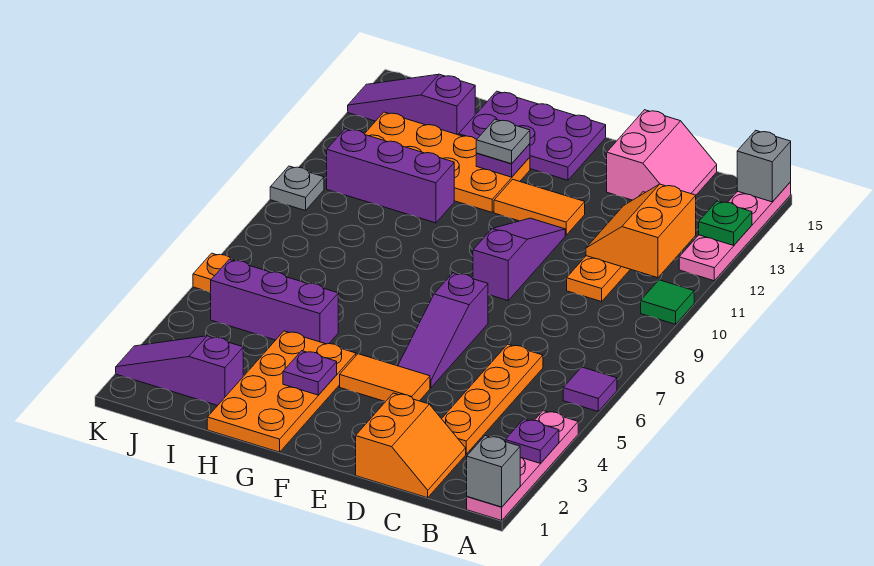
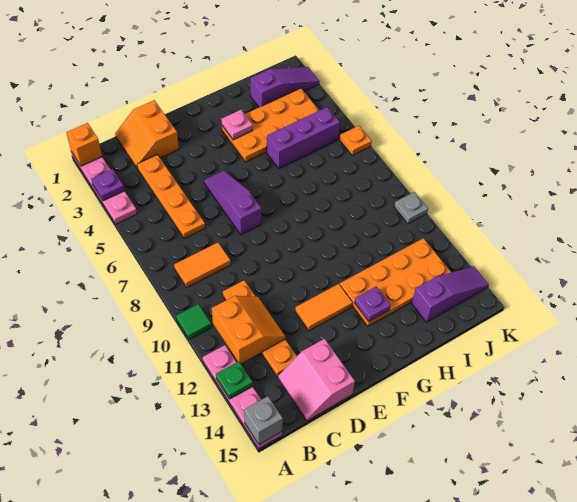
grey 1x1 brick [467,436,520,507] -> orange 1x1 brick [66,123,102,166]
purple 1x1 tile [563,367,617,411] -> none
orange 1x2 tile [340,354,430,402] -> orange 1x2 tile moved to [174,243,231,287]
purple 1x3 slope [473,218,565,300] -> none
purple 2x3 plate [459,91,606,180] -> none
orange 2x4 plate [207,331,356,452] -> orange 2x4 plate turned to [222,88,319,162]
purple 1x1 plate [283,351,337,395] -> pink 1x1 plate [221,110,253,140]
grey 1x1 plate [476,119,530,164] -> none
purple 1x3 brick [327,129,454,223] -> none

